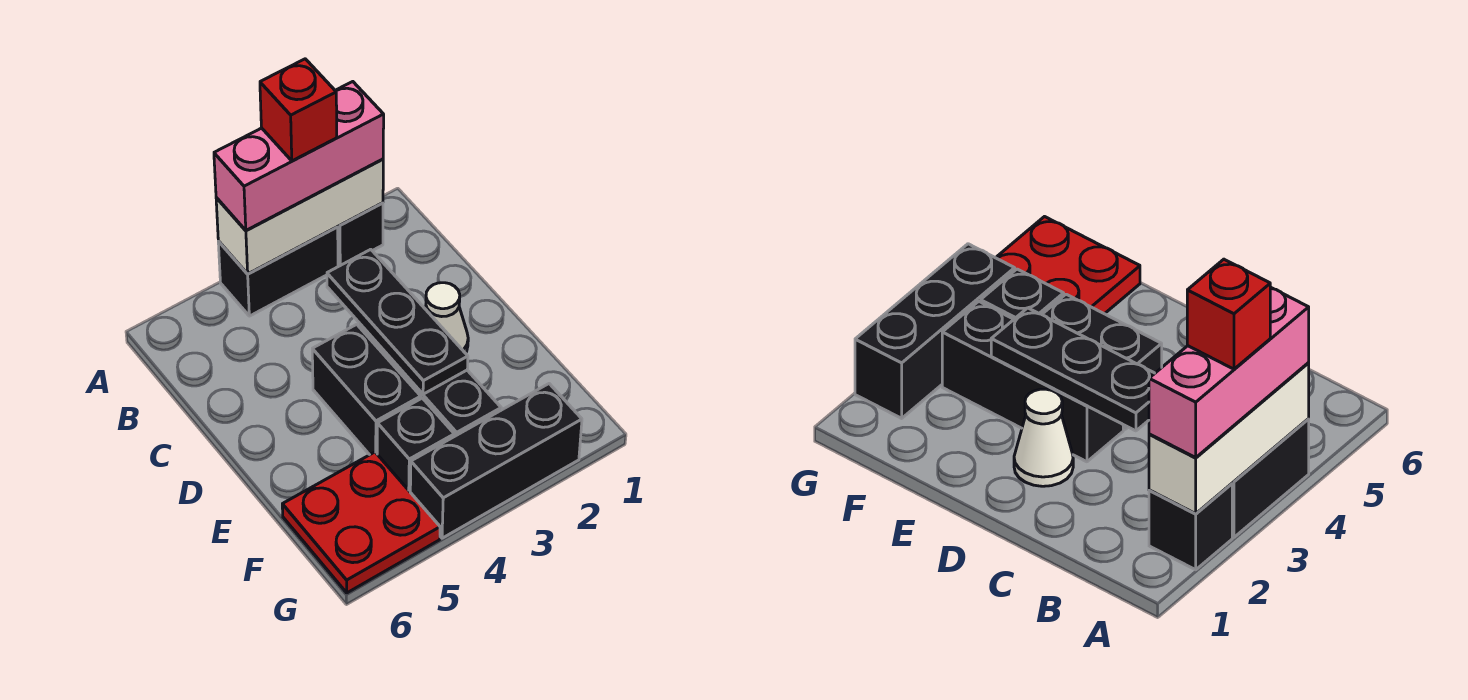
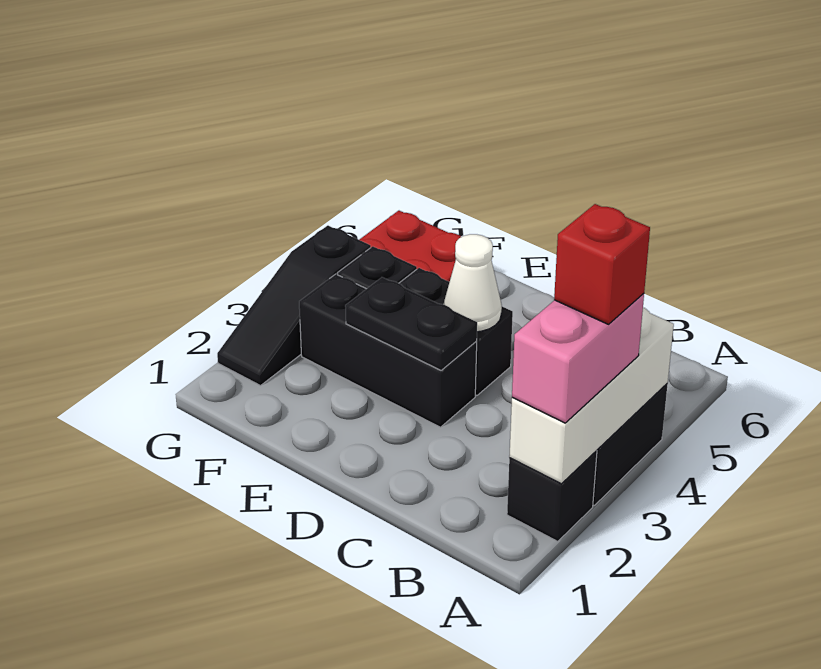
pink 1x3 brick [214,82,384,231] -> pink 1x2 brick [512,293,644,423]
black 1x3 plate [327,249,468,394] -> black 1x2 plate [345,277,477,371]
white 1x1 cone [425,283,468,353] -> white 1x1 cone moved to [444,234,502,332]
black 1x3 brick [410,384,582,538] -> black 1x3 slope [217,226,371,386]

